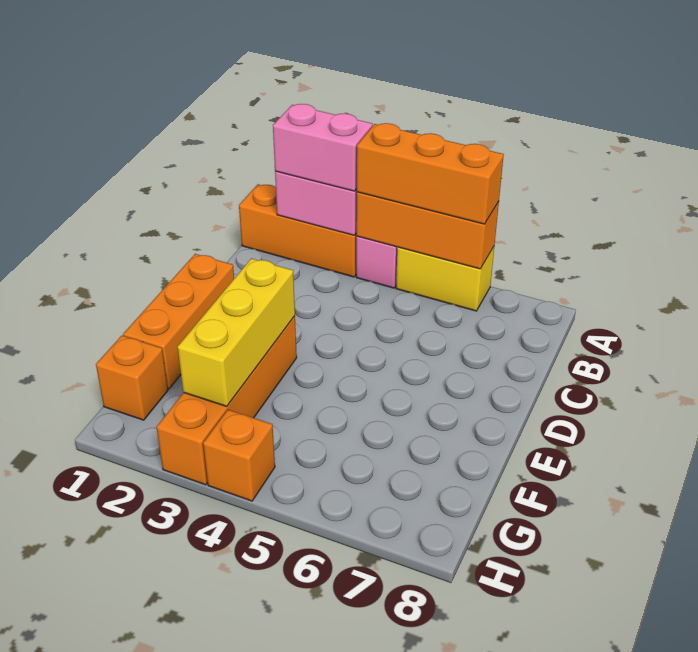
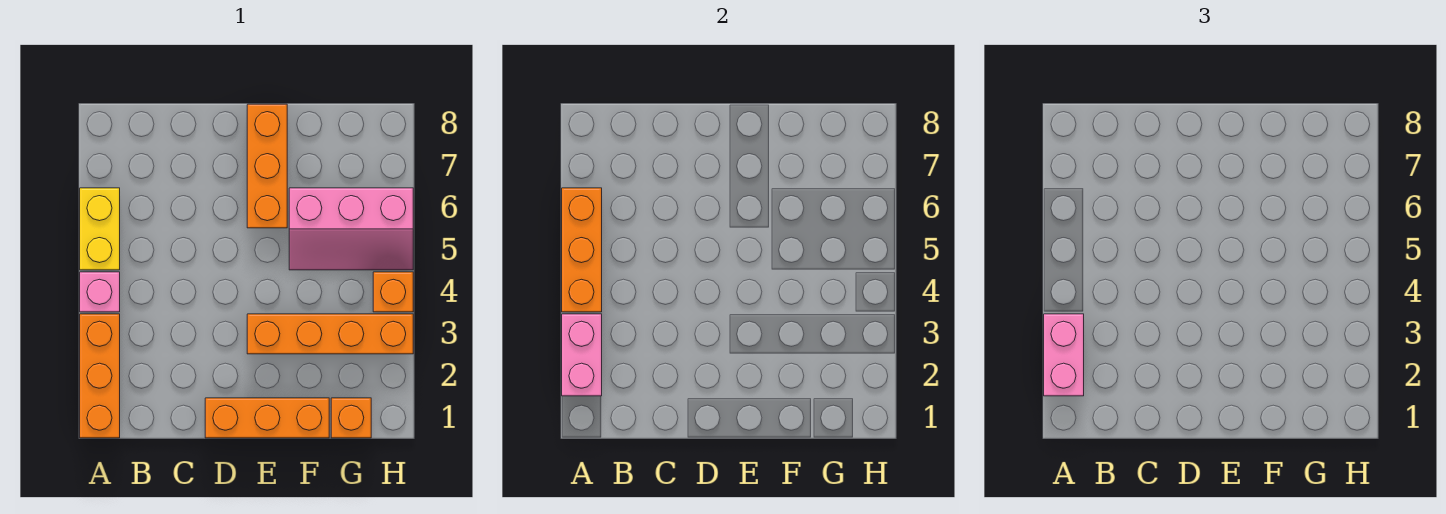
orange 1x3 brick [357,123,504,224] -> orange 1x3 brick moved to [247,104,287,228]
yellow 1x3 brick [178,258,295,406] -> none
none -> pink 2x3 slope [289,188,413,270]

